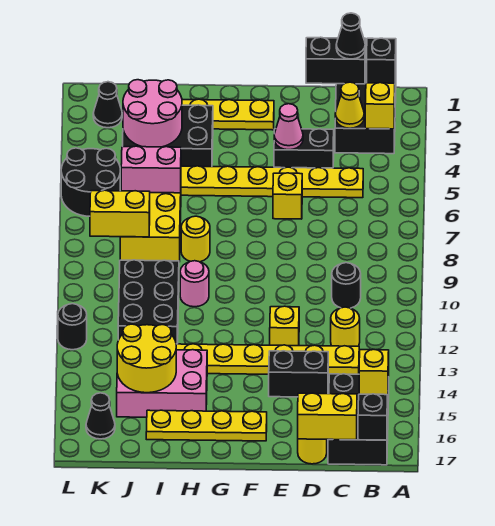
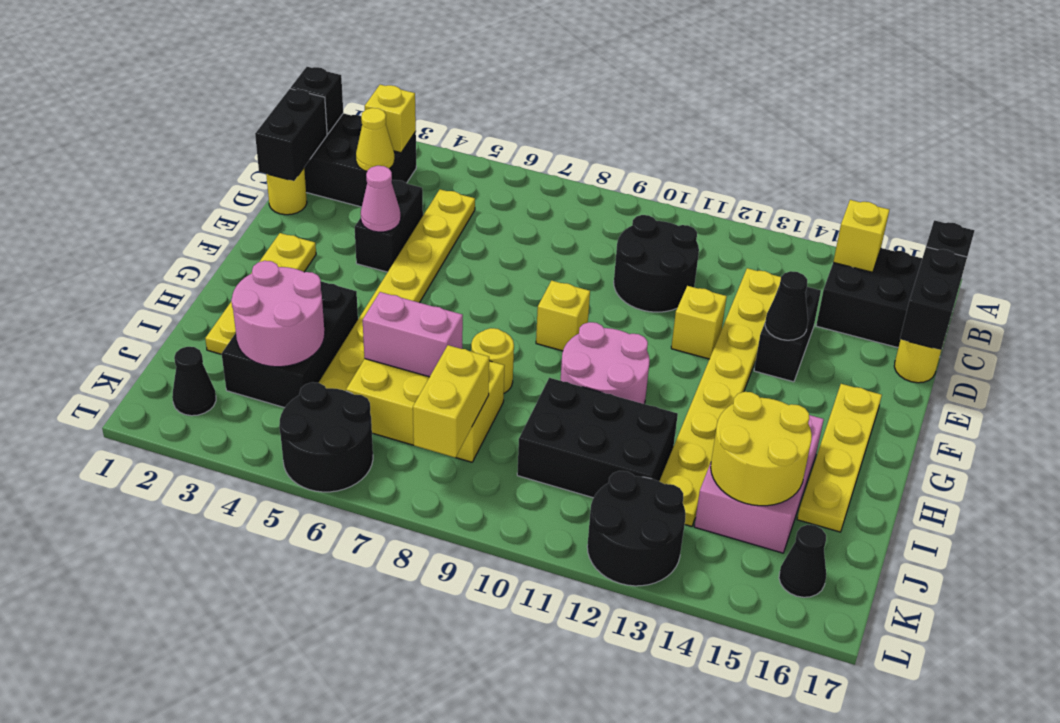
black 1x1 cone [336,13,365,59] -> black 1x1 cone moved to [765,271,808,340]
black 1x1 round brick [332,263,361,308] -> black 2x2 round brick [614,215,699,312]
yellow 1x1 round brick [331,307,360,346] -> yellow 1x1 round brick moved to [266,168,307,215]
yellow 1x2 brick [298,393,357,440] -> black 1x2 brick [900,247,967,350]
yellow 1x1 brick [273,173,302,219] -> yellow 1x1 brick moved to [536,281,590,351]
pink 1x1 round brick [180,261,209,307] -> pink 2x2 round brick [561,322,650,404]
pink 1x2 brick [121,146,181,193] -> pink 1x2 brick turned to [363,292,463,377]
black 1x1 round brick [58,304,87,350] -> black 2x2 round brick [587,471,686,586]

